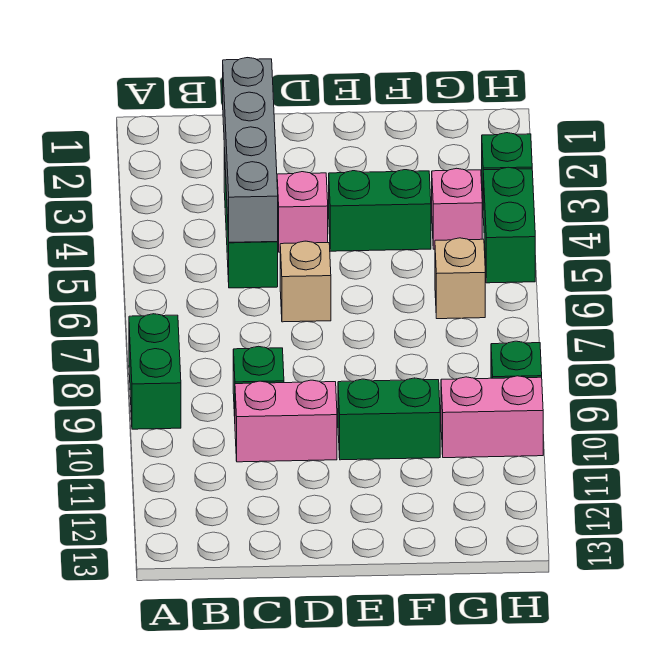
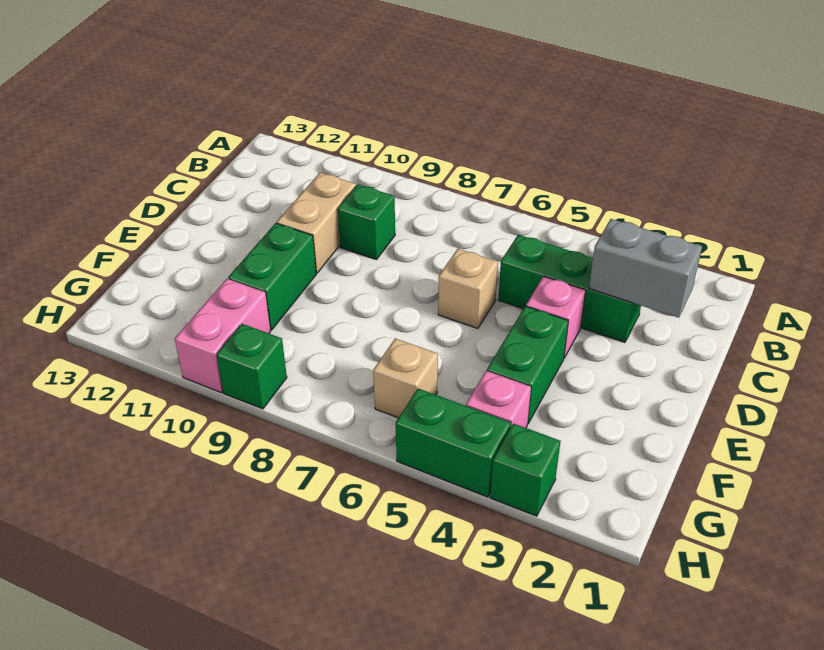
green 1x2 brick [129,314,181,429] -> none
grey 1x4 brick [223,58,278,242] -> grey 1x2 brick [589,219,702,318]
pink 1x2 brick [235,380,337,462] -> tan 1x2 brick [277,173,356,273]

